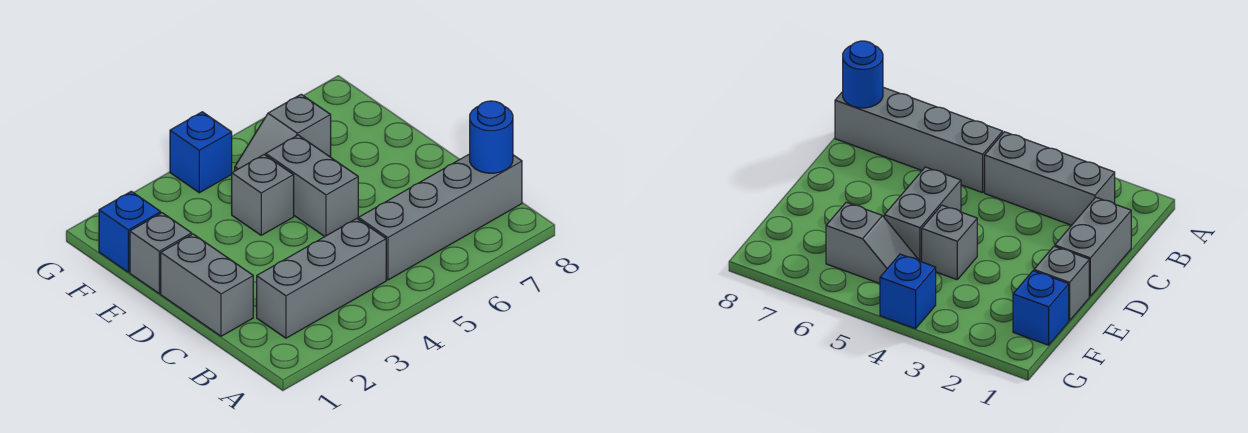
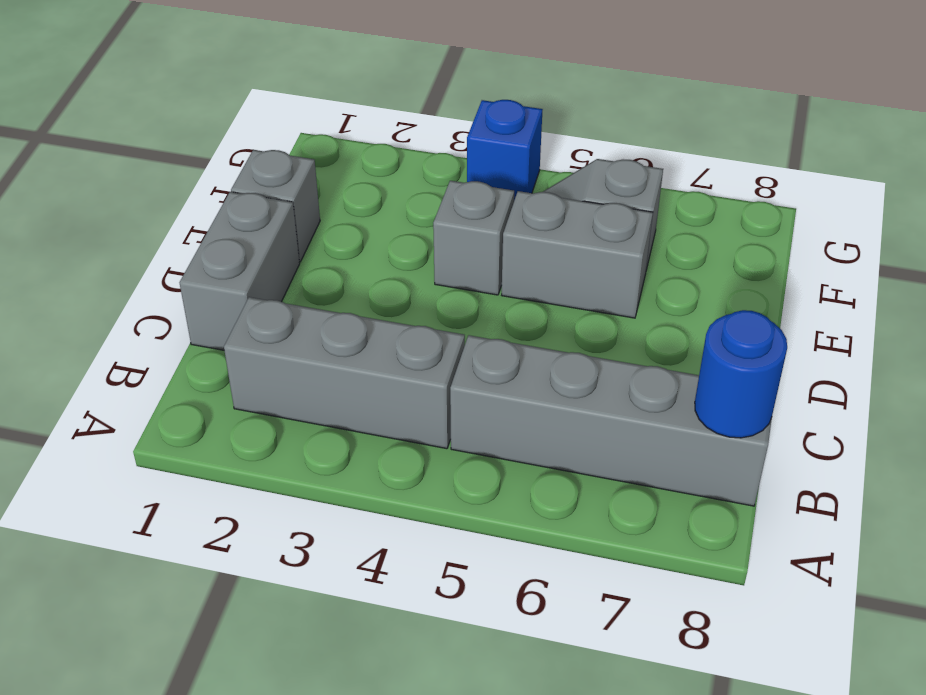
grey 1x2 brick [266,135,358,237] -> grey 1x2 brick turned to [502,191,653,318]
blue 1x1 brick [99,191,161,272] -> none

